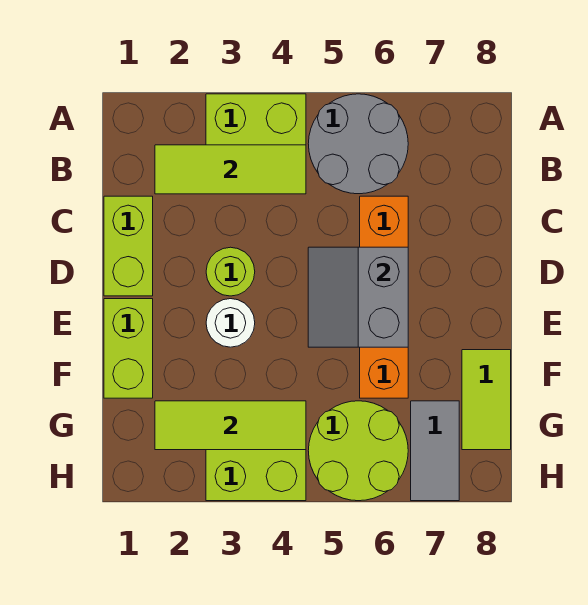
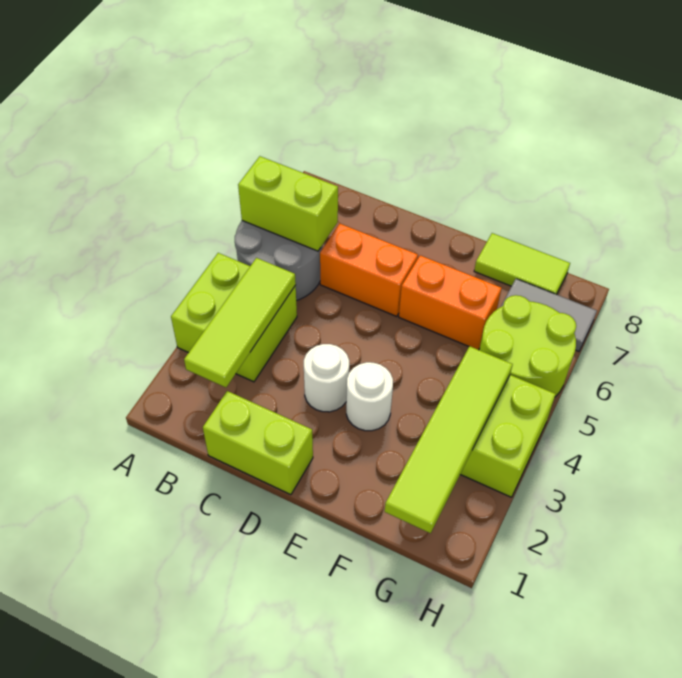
lime 1x1 round brick [206,247,255,296] -> white 1x1 round brick [304,344,349,412]
grey 2x2 slope [308,247,408,347] -> none
lime 1x2 brick [104,299,153,398] -> lime 1x2 brick moved to [238,156,338,251]
lime 1x3 tile [155,401,306,450] -> lime 1x4 tile [385,346,513,533]

